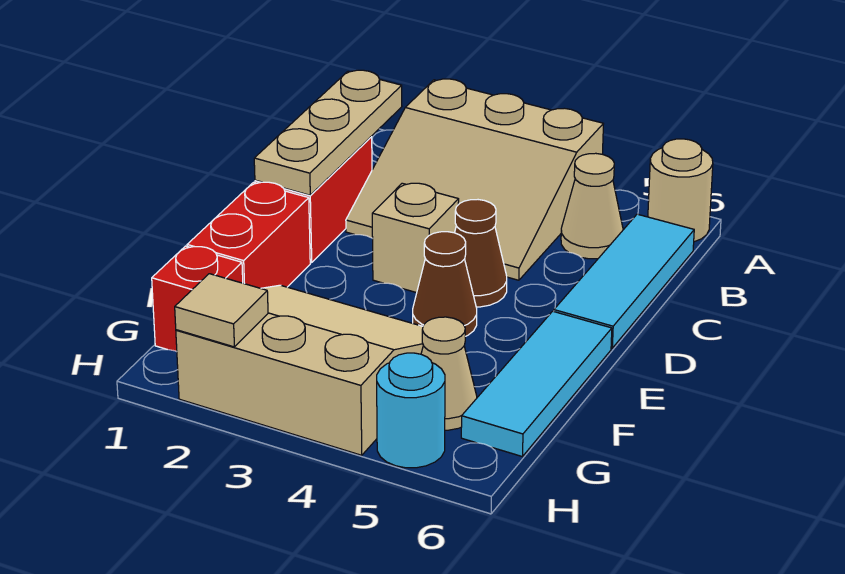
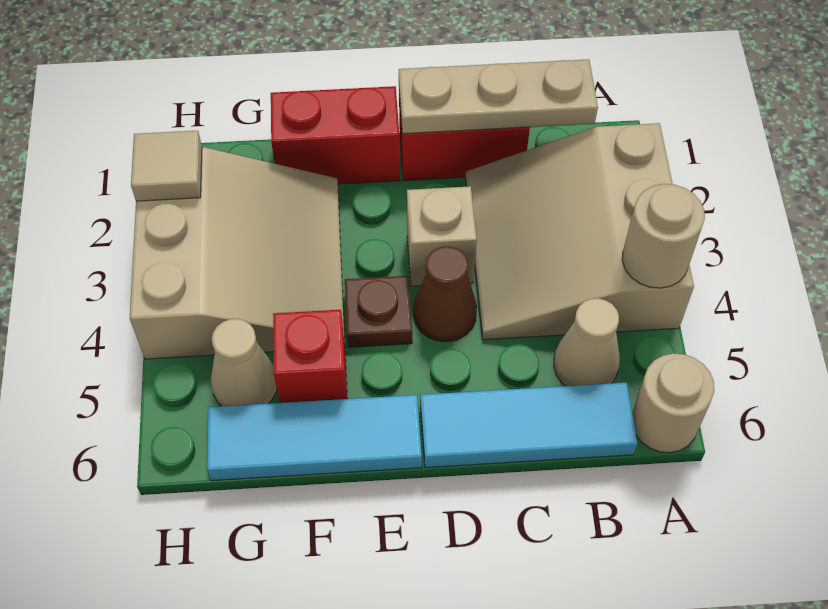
none -> tan 1x1 round brick [622,184,705,288]
brown 1x1 cone [413,232,477,336] -> brown 1x1 plate [345,276,412,347]
red 1x1 brick [152,246,243,352] -> red 1x1 brick moved to [273,310,347,403]
cyan 1x1 round brick [377,353,445,468] -> none

